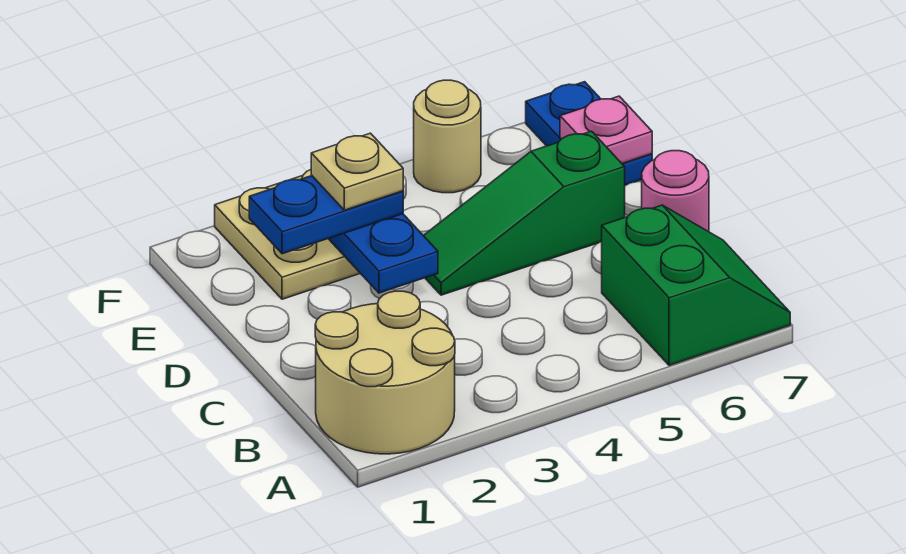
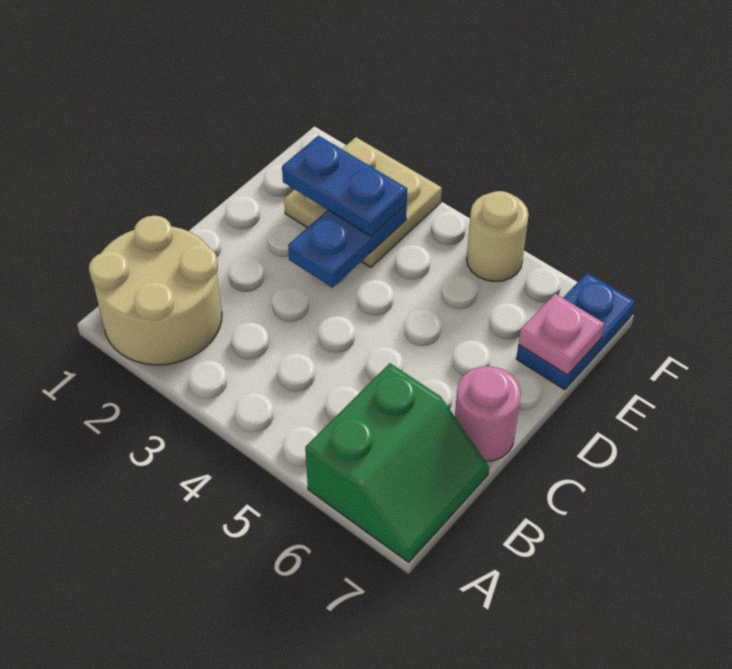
green 1x3 slope [423,131,625,295] -> none
tan 1x1 plate [311,133,403,210] -> none

